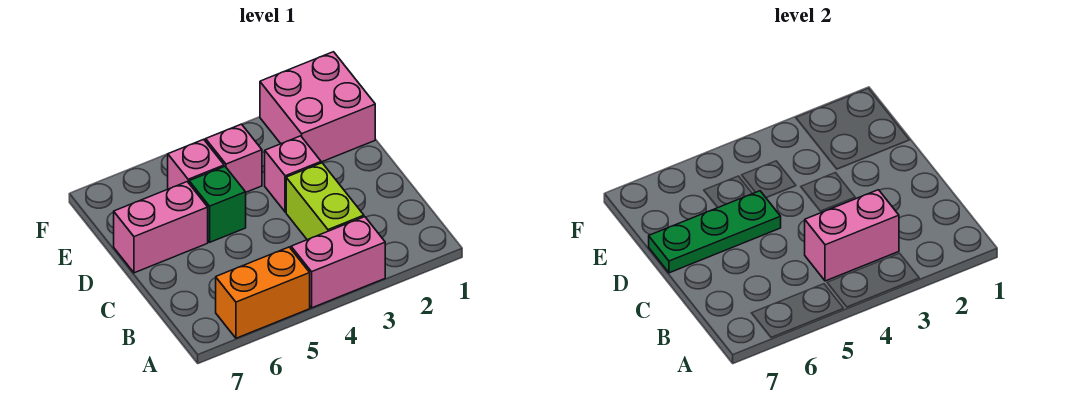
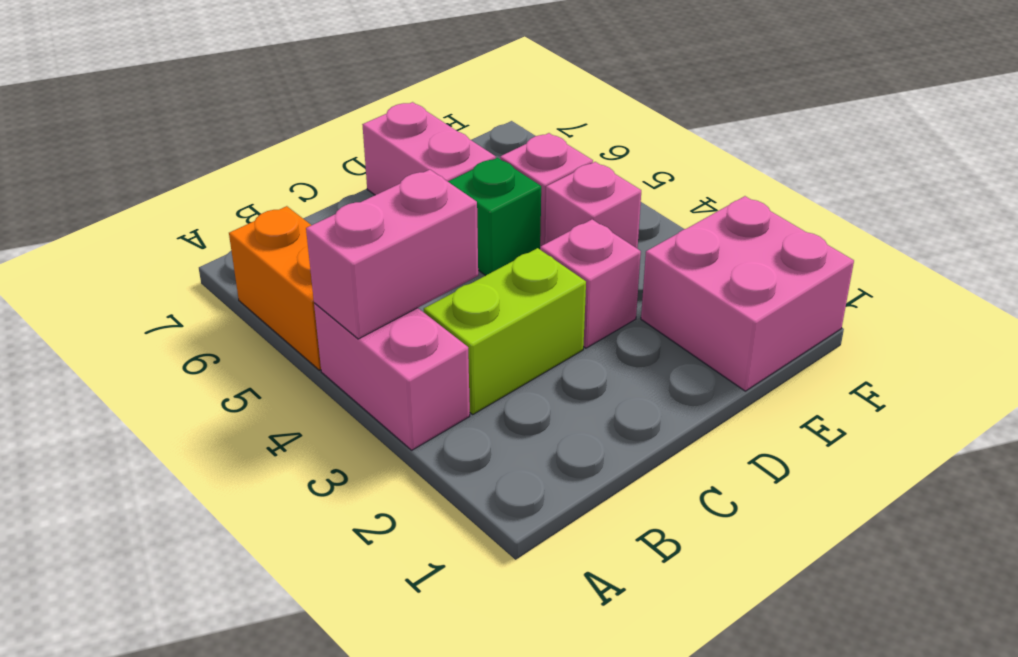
pink 1x2 brick [805,190,899,281] -> pink 1x2 brick turned to [306,170,478,339]
green 1x3 plate [649,191,781,273] -> none

